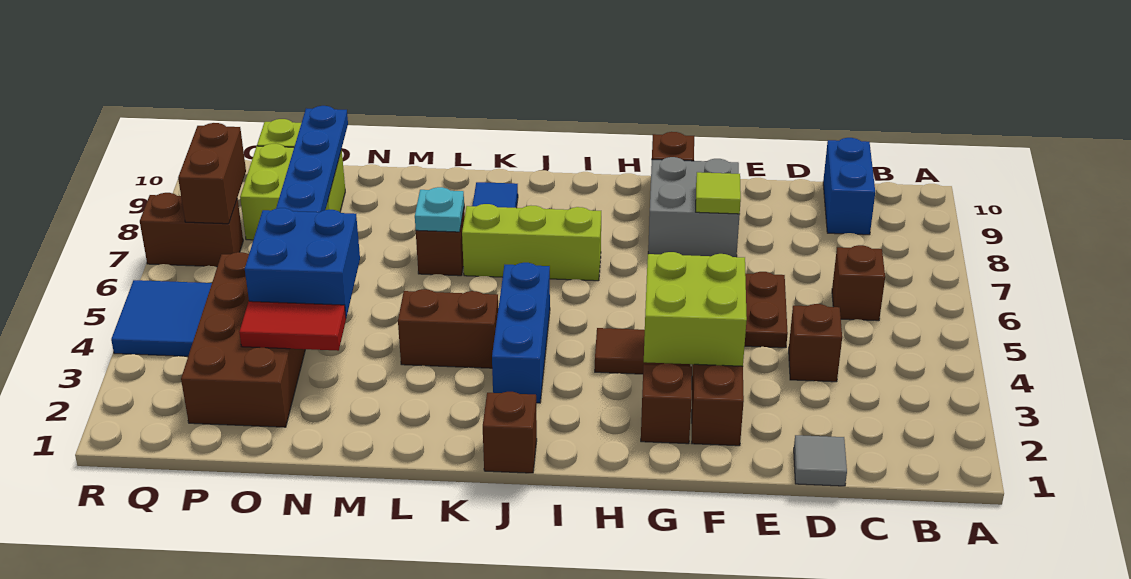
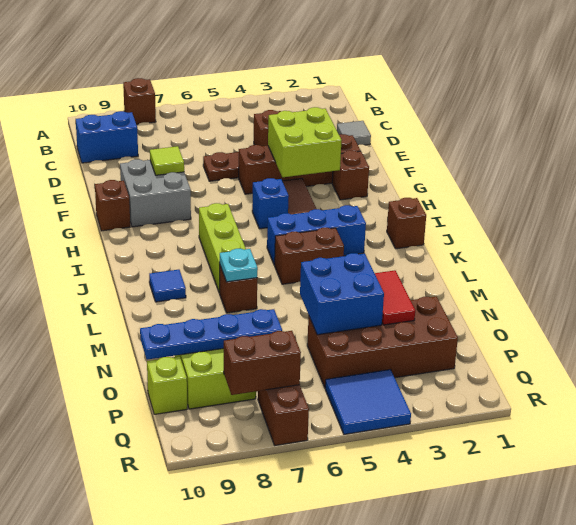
brown 1x1 brick [832,245,885,321] -> brown 1x1 brick moved to [123,78,156,124]
none -> blue 1x1 brick [252,178,289,229]
brown 1x2 brick [398,289,498,368] -> brown 1x2 brick turned to [275,228,344,284]

